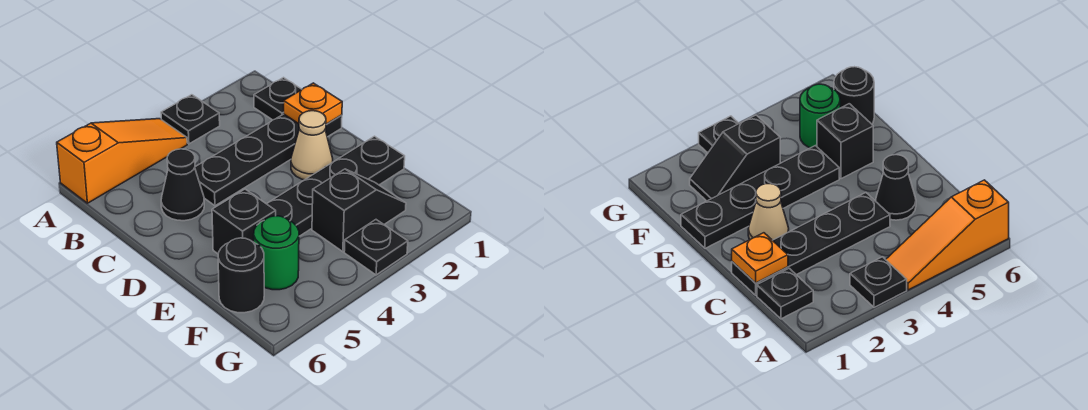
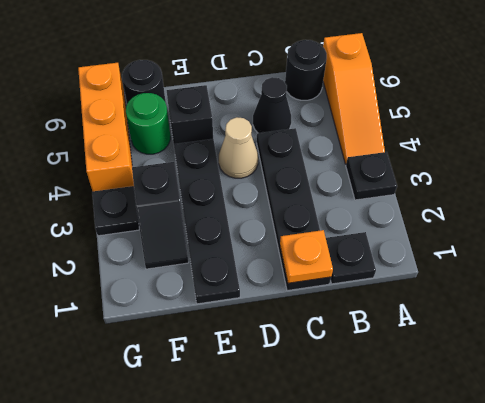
none -> black 1x1 round brick [285,40,327,100]
tan 1x1 cone [291,111,333,180] -> tan 1x1 cone moved to [219,117,258,178]
none -> orange 1x3 brick [78,63,134,191]

